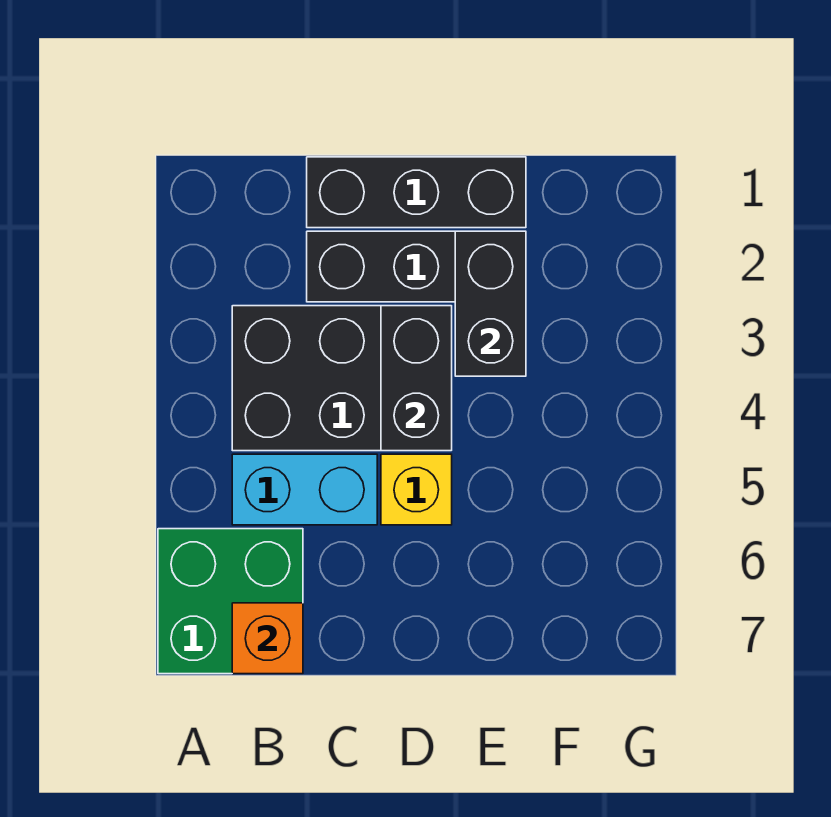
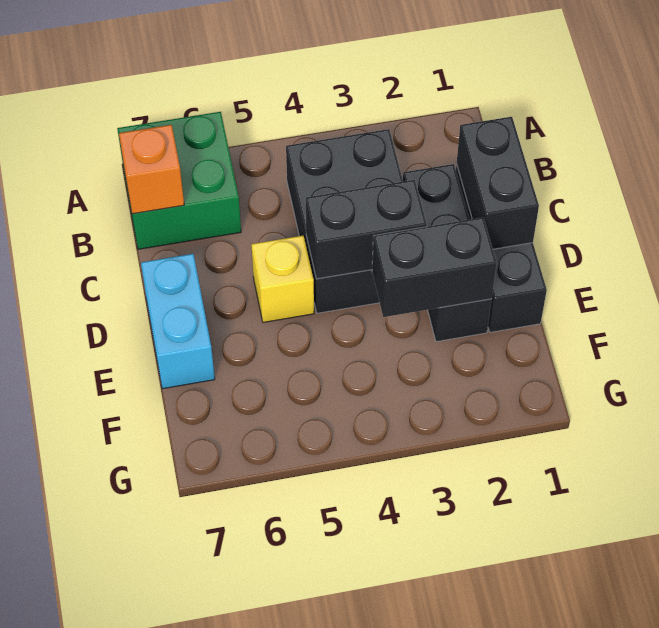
cyan 1x2 brick [232,454,377,525] -> cyan 1x2 brick moved to [141,254,215,389]
none -> black 1x2 brick [457,117,539,249]

